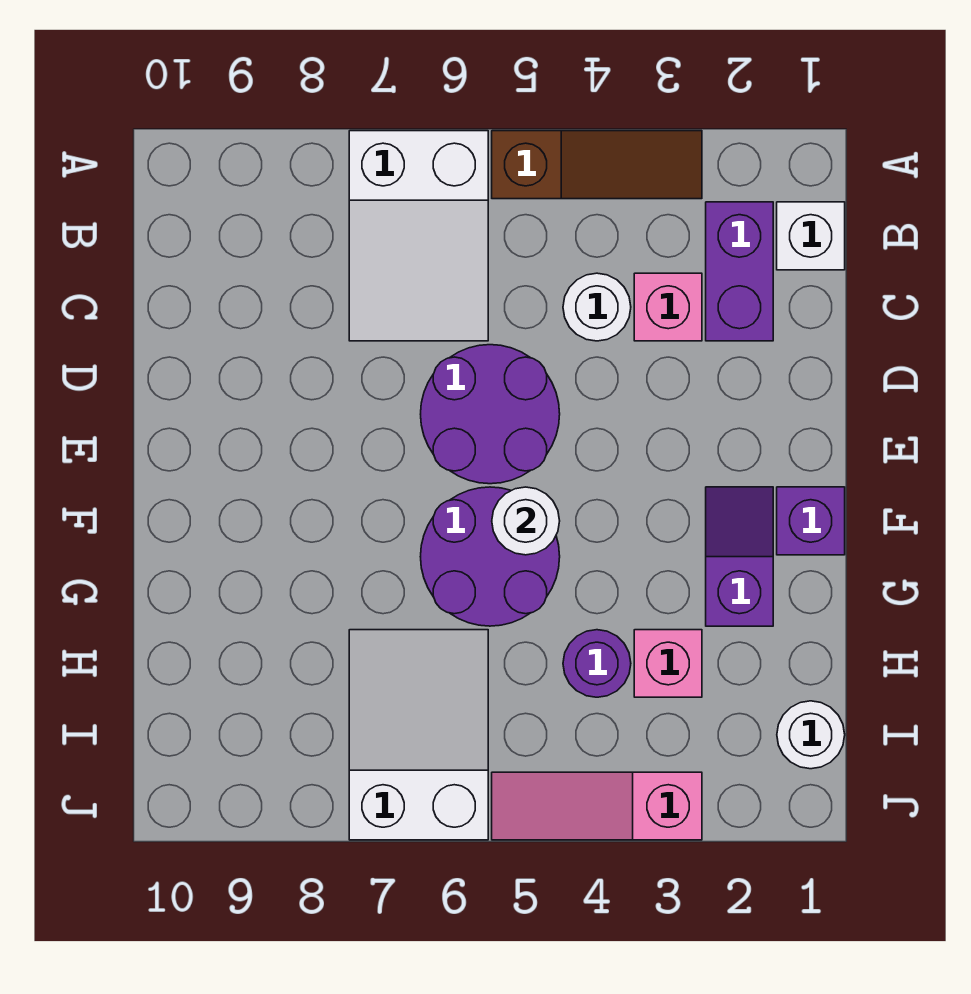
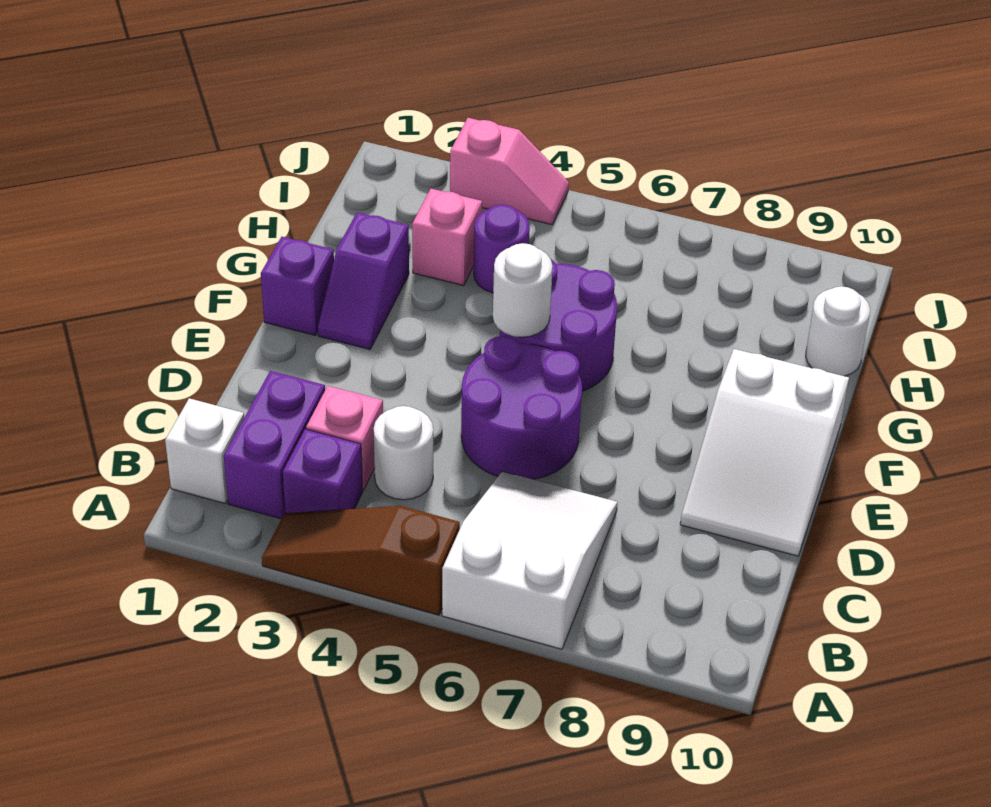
none -> purple 1x1 brick [283,429,363,513]
white 2x3 slope [349,630,488,840] -> white 2x3 slope moved to [680,349,849,556]
white 1x1 round brick [777,701,845,769] -> white 1x1 round brick moved to [806,286,870,376]
pink 1x3 slope [492,772,702,840] -> pink 1x2 slope [450,118,569,225]

